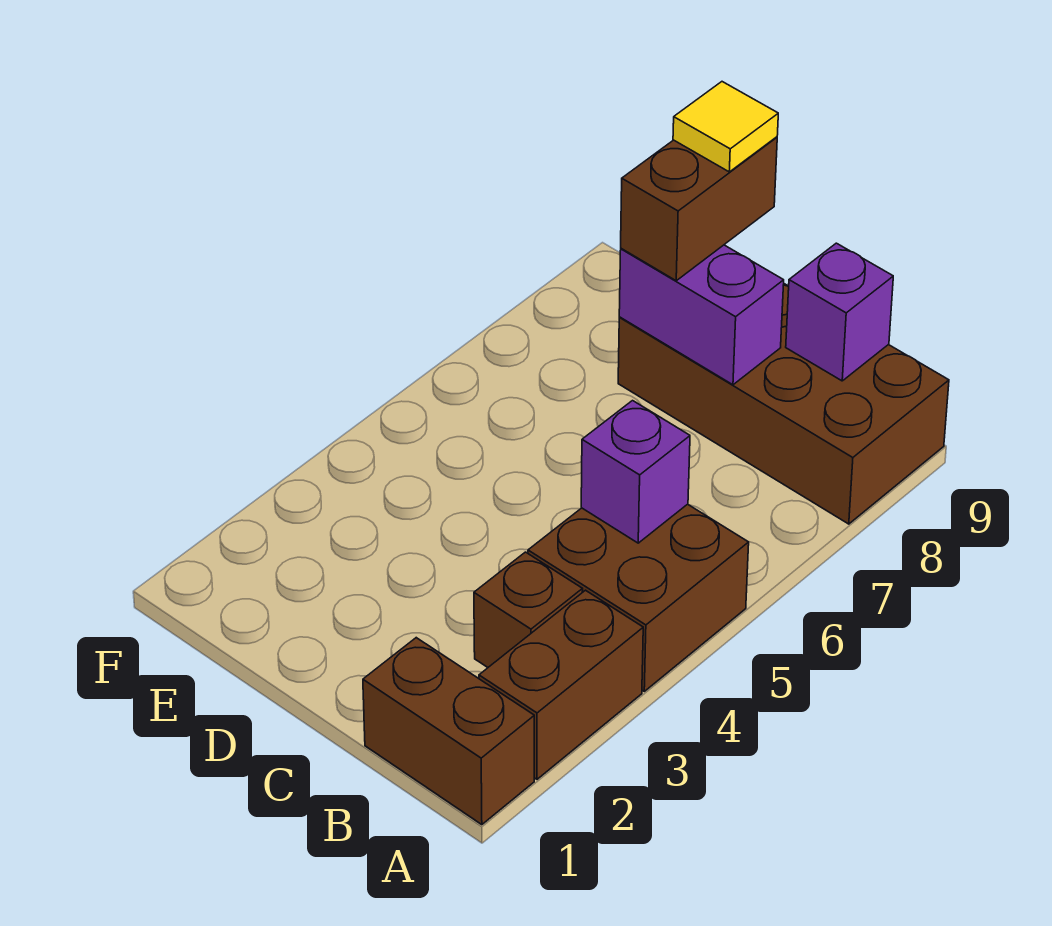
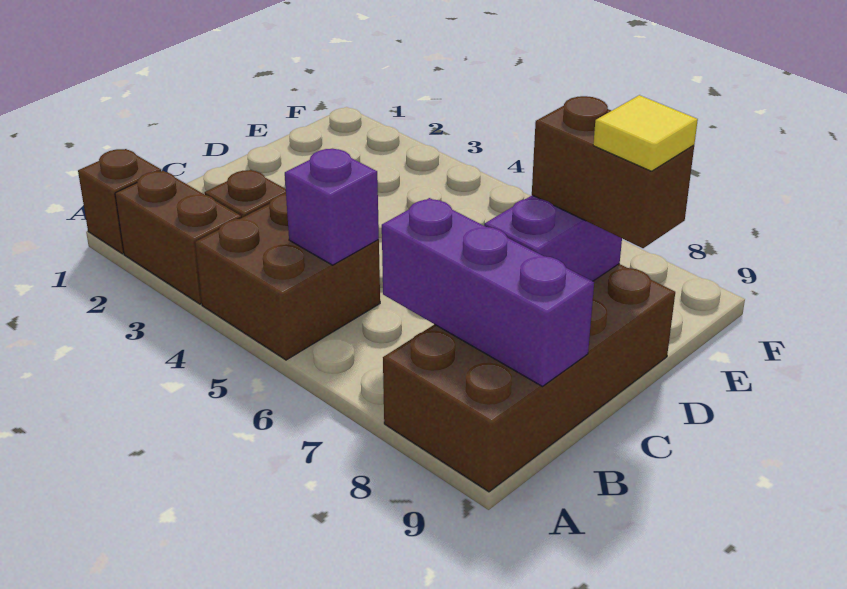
brown 1x2 brick [363,638,534,825] -> brown 1x1 brick [78,149,161,254]
purple 1x1 brick [786,243,893,381] -> purple 1x3 brick [382,198,594,386]

